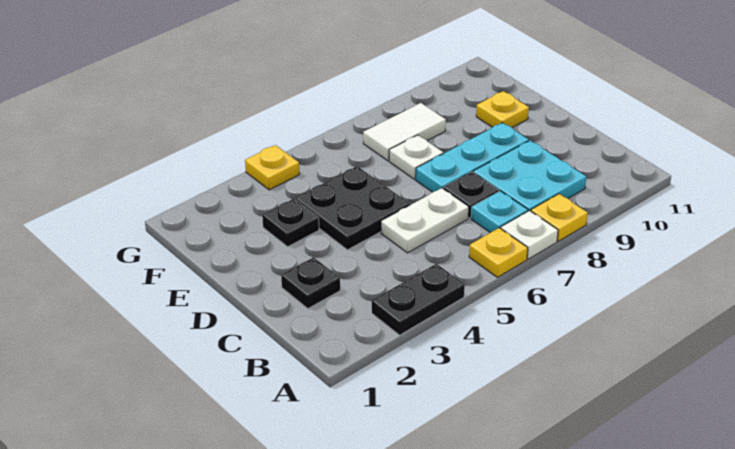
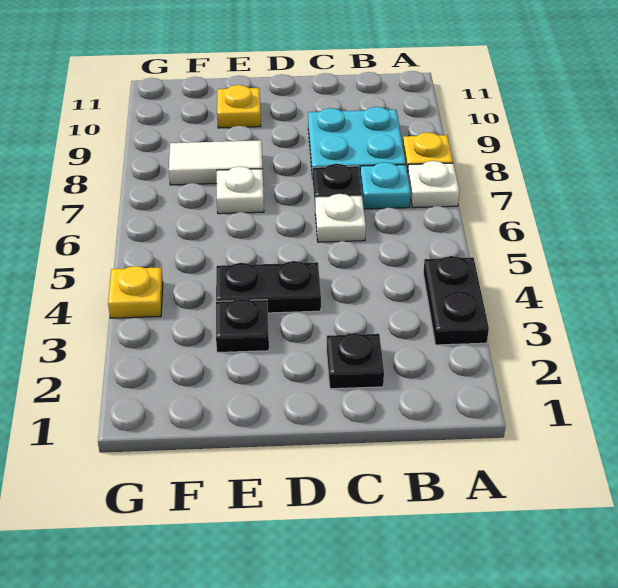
yellow 1x1 plate [469,228,528,277] -> none
white 1x2 plate [381,188,469,253] -> white 1x1 plate [315,194,366,242]
black 2x2 plate [295,166,410,250] -> black 1x2 plate [216,261,321,313]
cyan 1x3 plate [416,123,529,192] -> none
white 1x2 tile [363,103,446,161] -> white 1x2 tile turned to [169,140,263,185]

